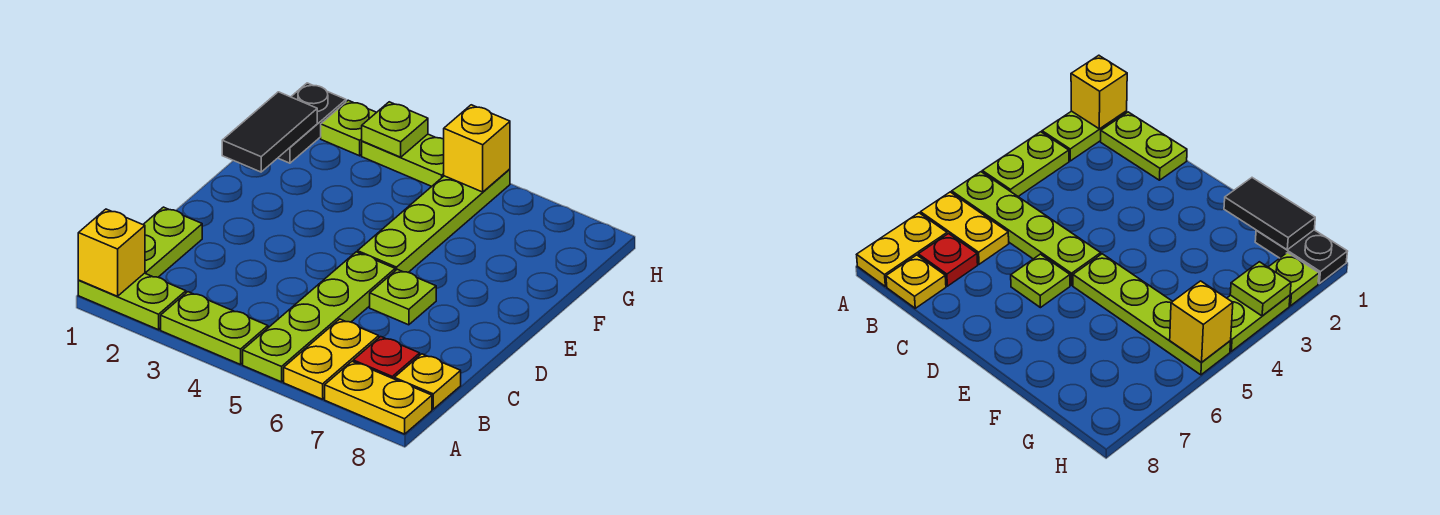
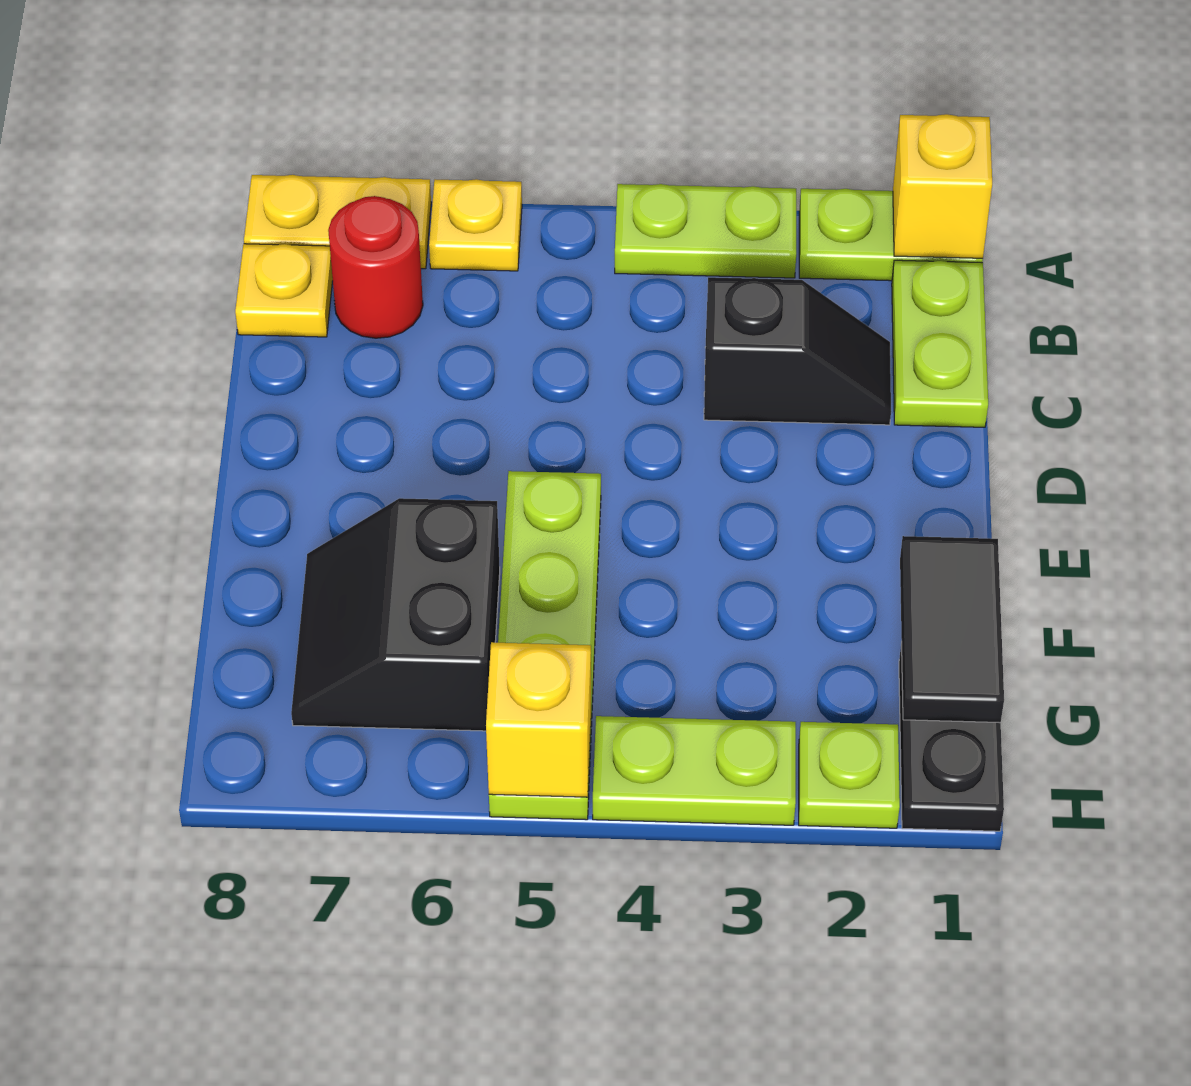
lime 1x4 plate [243,252,395,382] -> none
yellow 1x2 plate [284,319,379,399] -> yellow 1x1 plate [429,179,522,271]
red 1x1 plate [353,337,420,379] -> red 1x1 round brick [328,196,423,338]
none -> black 1x2 slope [704,277,891,425]
lime 1x1 plate [370,269,436,325] -> none
none -> black 2x2 slope [291,498,500,731]
lime 1x1 plate [362,102,428,157] -> none

